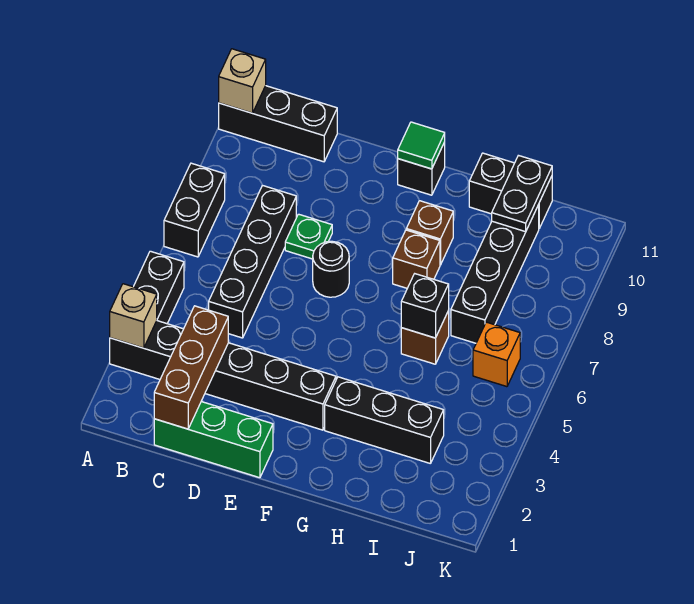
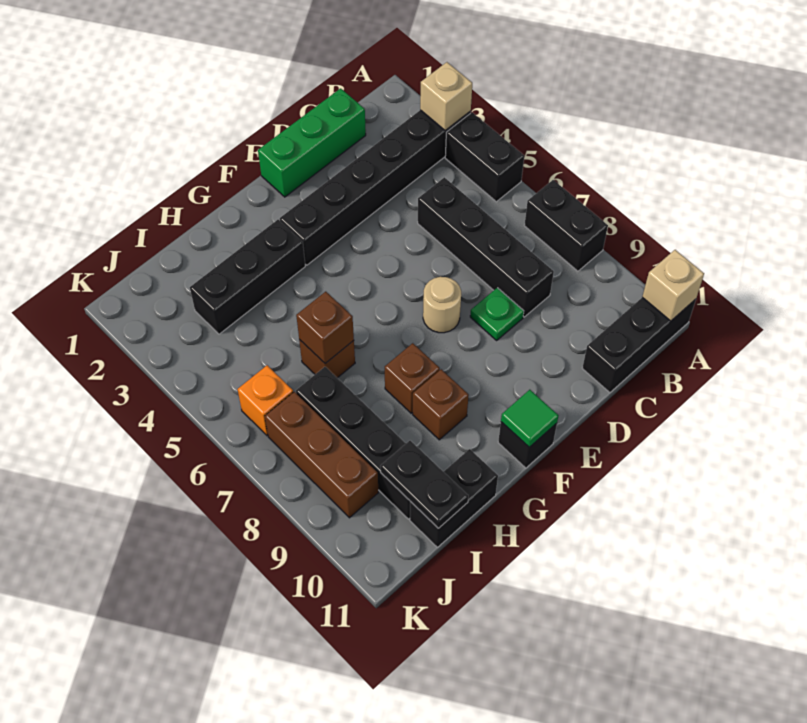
brown 1x3 brick [154,306,228,429] -> brown 1x3 brick moved to [265,392,378,518]
black 1x1 round brick [313,241,349,297] -> tan 1x1 round brick [423,277,461,333]
black 1x1 brick [401,274,449,338] -> brown 1x1 brick [296,292,354,364]

